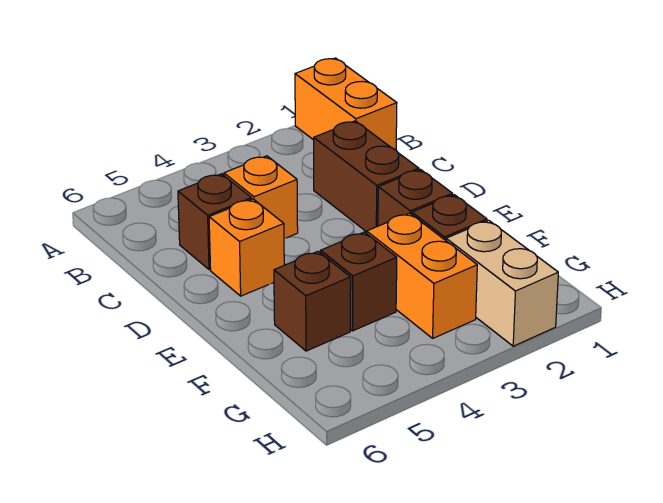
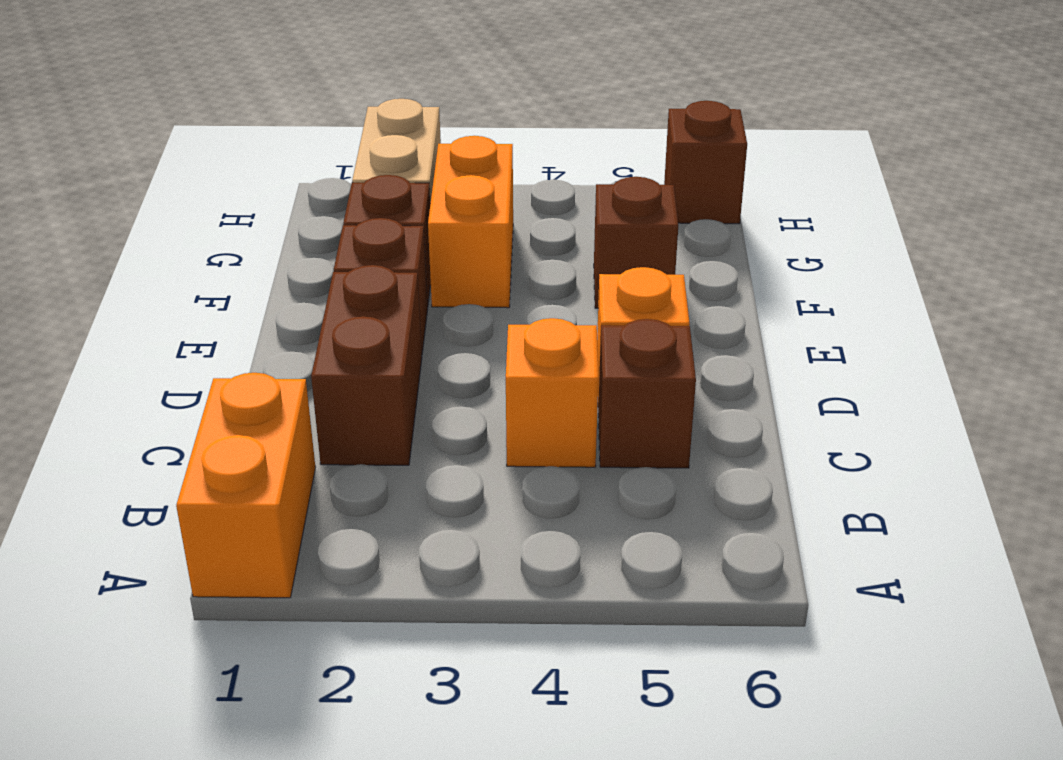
brown 1x1 brick [321,232,397,331] -> brown 1x1 brick moved to [664,101,747,224]

